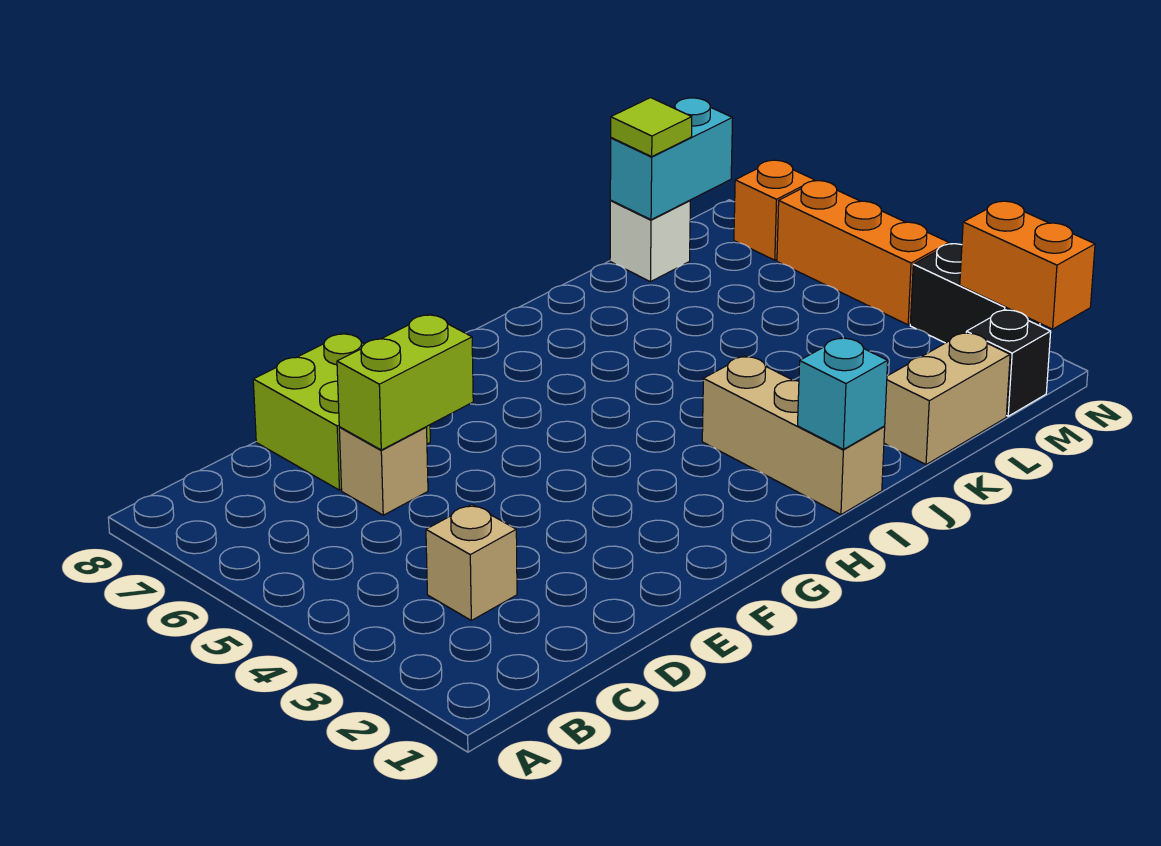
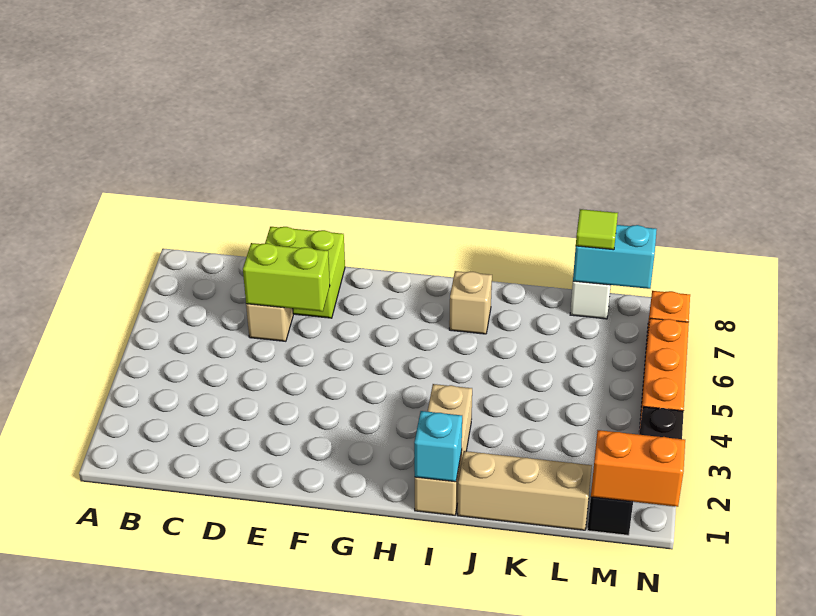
tan 1x1 brick [426,505,517,620] -> tan 1x1 brick moved to [449,271,492,334]
tan 1x2 brick [884,332,1010,465] -> tan 1x3 brick [457,451,592,530]
orange 1x2 brick [960,201,1095,329] -> orange 1x2 brick turned to [591,430,685,507]

